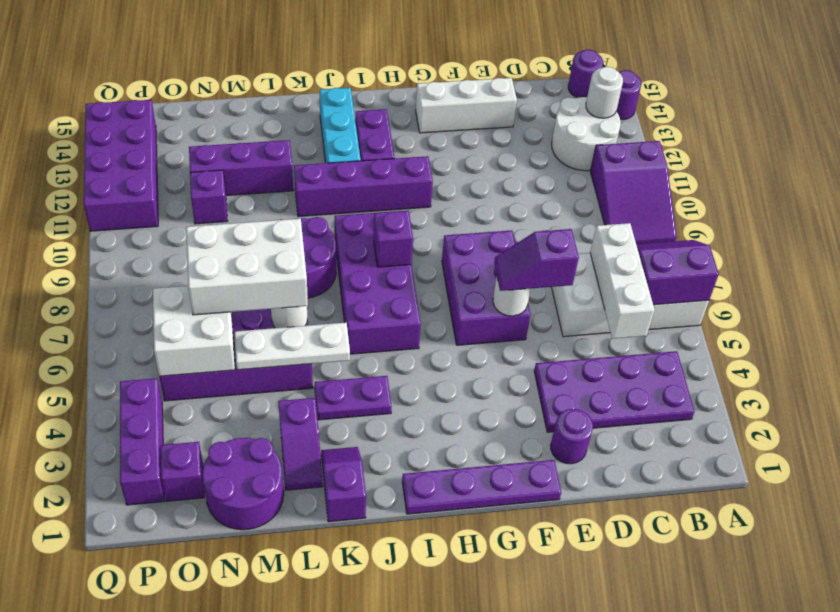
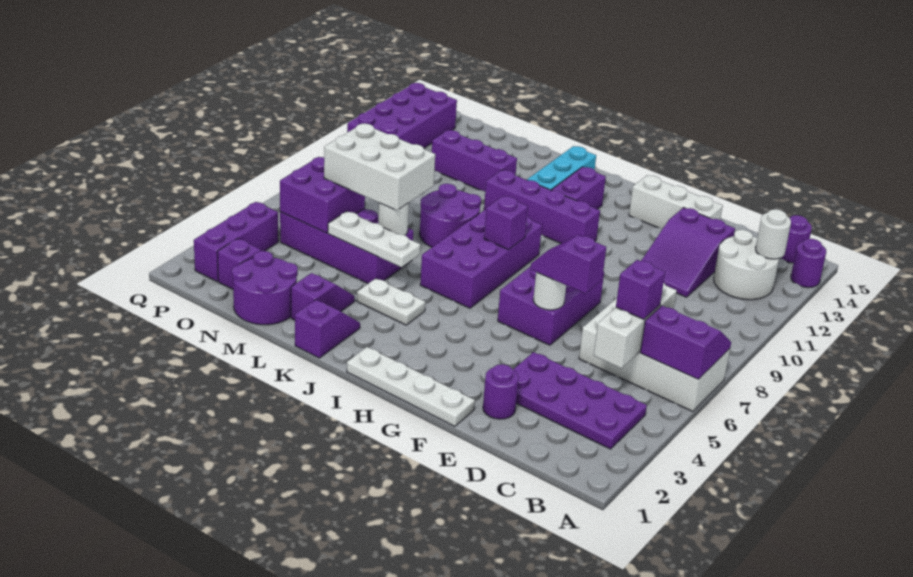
purple 2x3 slope [590,141,677,244] -> purple 2x3 slope moved to [641,208,735,297]
purple 1x4 plate [402,460,561,514] -> white 1x4 plate [347,347,475,426]
purple 1x2 plate [315,376,392,420] -> white 1x2 plate [357,278,425,325]
purple 1x2 slope [278,398,323,490] -> purple 1x2 slope turned to [291,273,355,320]
white 2x2 brick [153,286,235,377] -> purple 2x2 brick [280,157,365,233]
purple 1x1 brick [190,170,227,224] -> purple 1x1 brick moved to [616,260,665,319]

